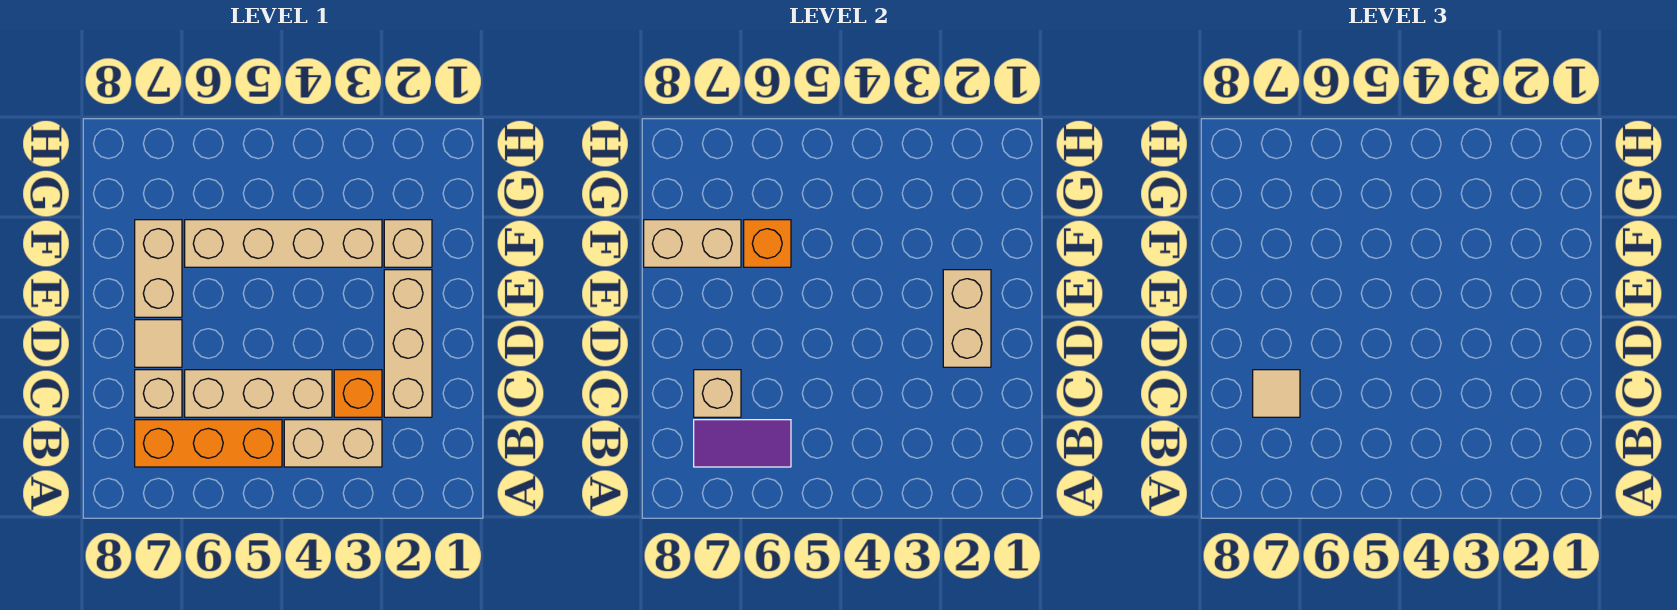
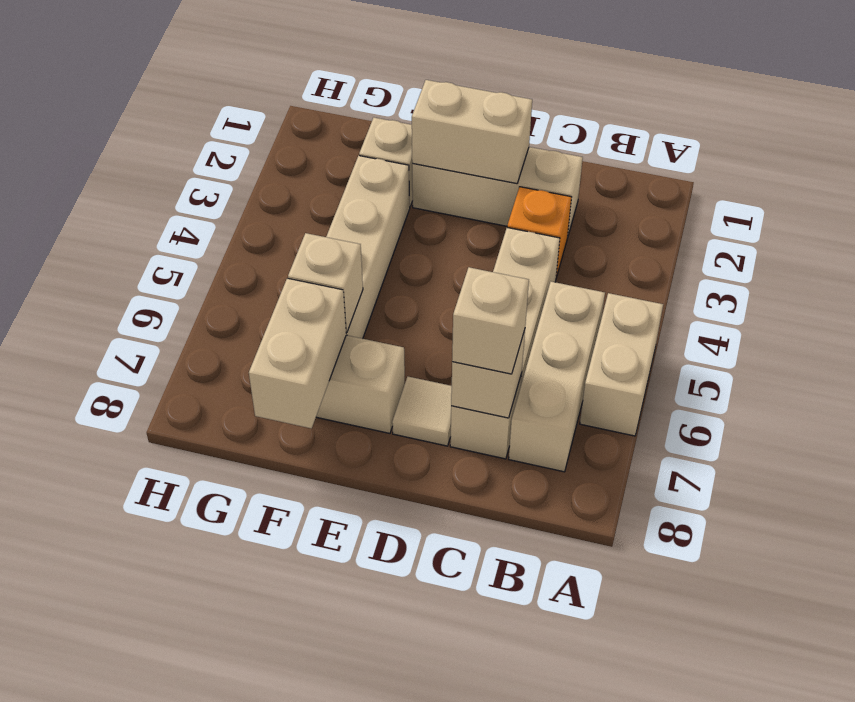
tan 1x2 brick [284,420,382,467] -> tan 1x2 brick moved to [580,293,663,436]
orange 1x3 brick [135,420,282,467] -> tan 1x3 brick [509,282,605,472]
purple 1x2 tile [694,420,791,467] -> none
tan 1x1 tile [1253,370,1300,417] -> tan 1x1 brick [452,267,529,374]
orange 1x1 brick [744,220,791,267] -> tan 1x1 brick [288,233,363,332]

